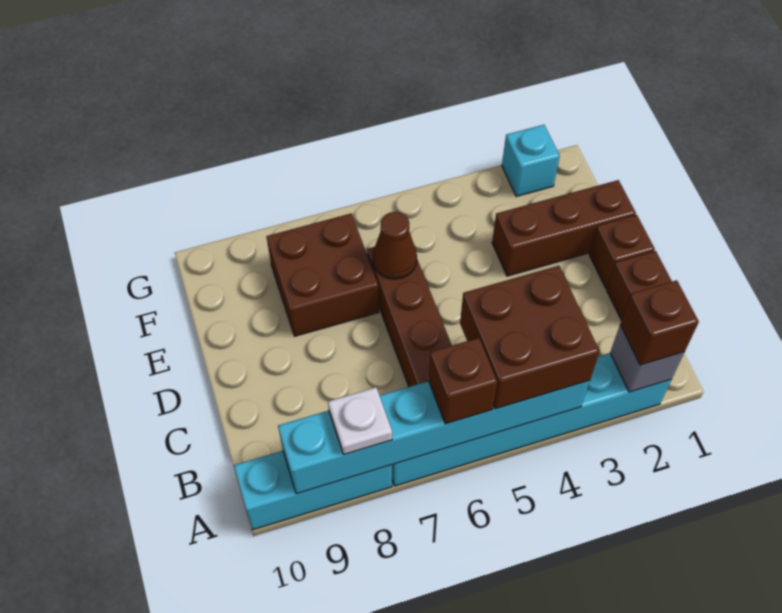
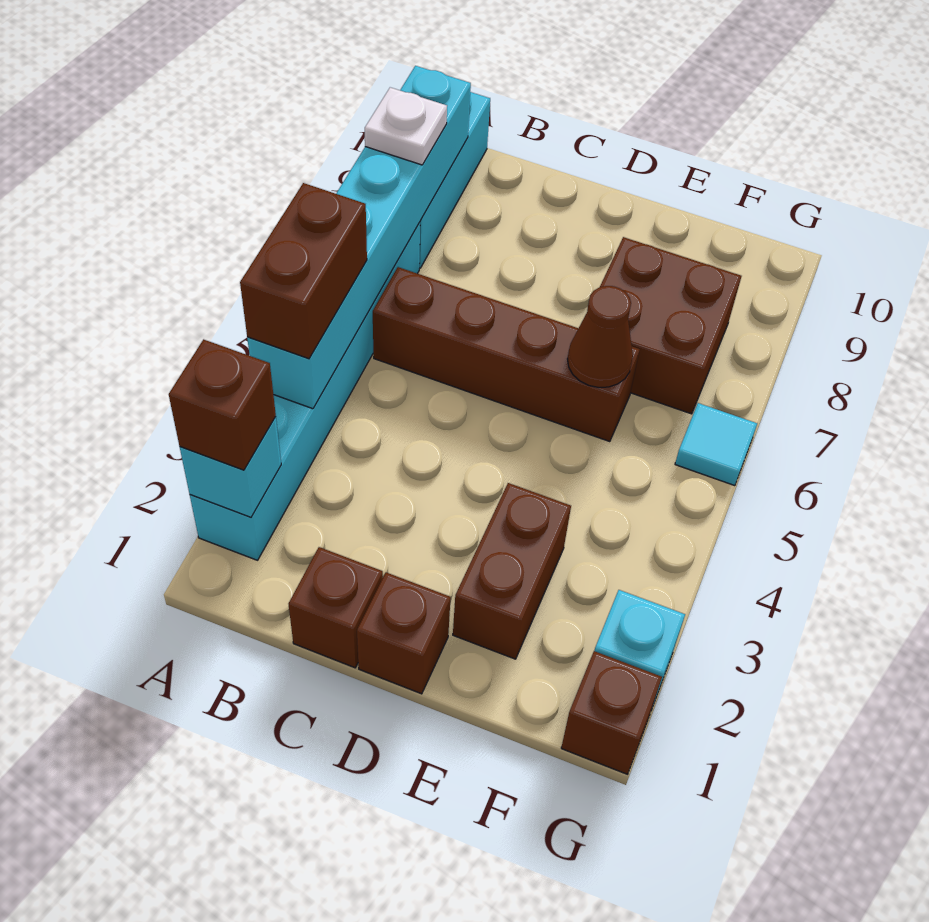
grey 1x1 brick [610,325,684,392] -> cyan 1x1 brick [180,417,281,517]
brown 2x2 brick [460,266,600,409] -> brown 1x2 brick [240,183,367,359]
brown 1x1 brick [429,338,497,424] -> brown 1x1 brick moved to [561,651,662,774]
brown 1x3 brick [492,180,636,276] -> brown 1x2 brick [453,483,571,659]
none -> cyan 1x1 tile [675,403,757,486]

